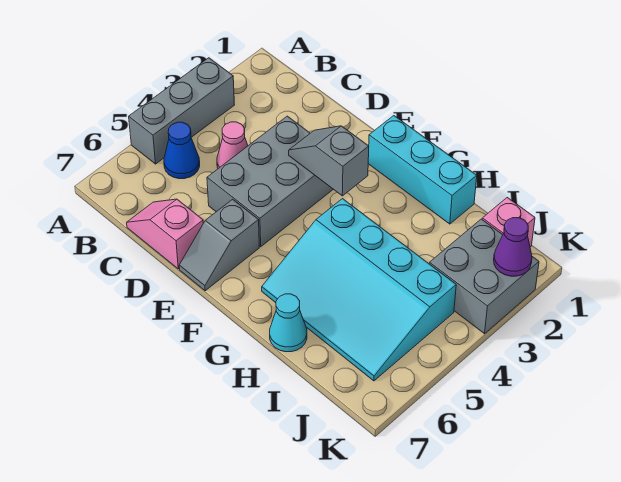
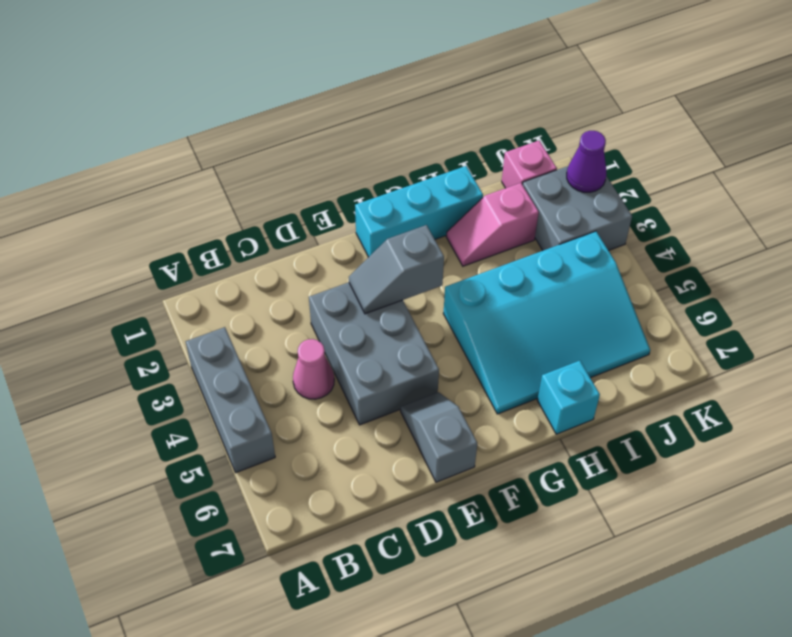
blue 1x1 cone [164,122,200,179] -> none
pink 1x2 slope [127,199,203,269] -> pink 1x2 slope moved to [446,183,539,266]
grey 1x2 slope [179,199,259,291] -> grey 1x2 slope turned to [401,392,477,482]
cyan 1x1 cone [270,294,307,352] -> cyan 1x1 brick [537,361,600,434]

